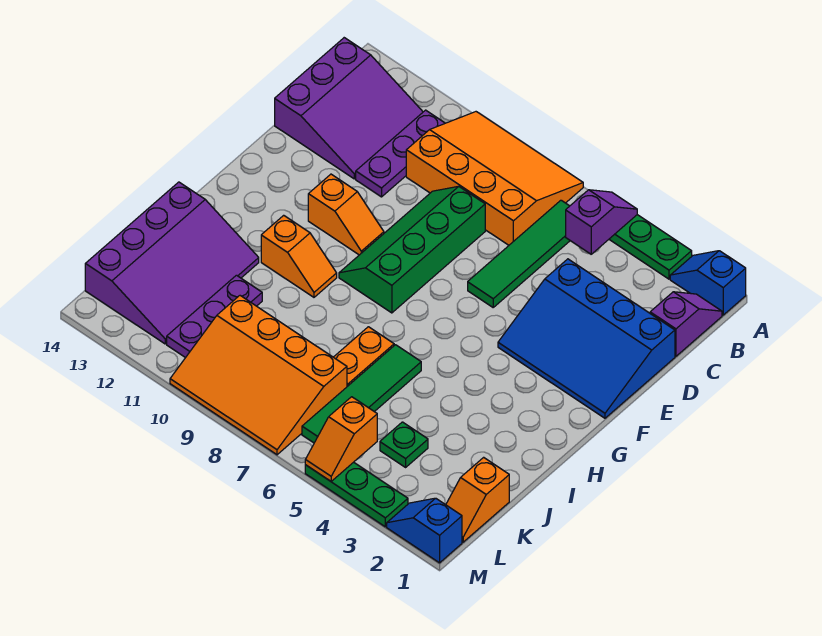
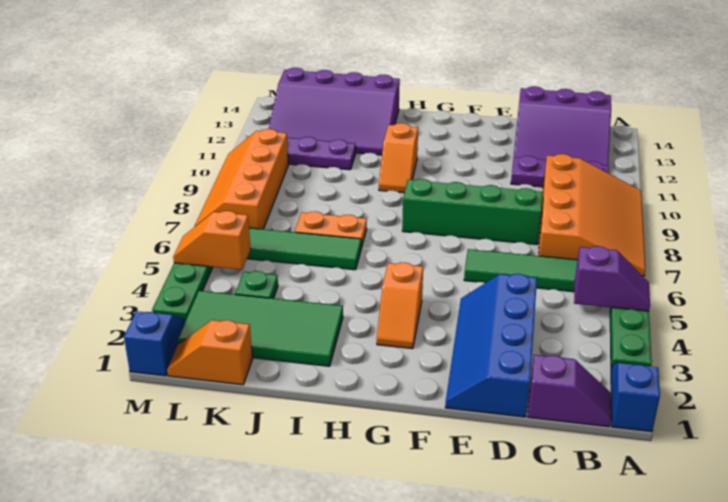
blue 3x4 slope [498,259,675,418] -> blue 2x4 slope [445,274,537,417]
orange 1x2 slope [308,174,384,255] -> orange 1x2 slope moved to [377,262,423,349]
none -> green 2x4 tile [178,291,343,366]
orange 3x4 slope [170,296,347,455] -> orange 2x4 slope [194,129,289,229]

